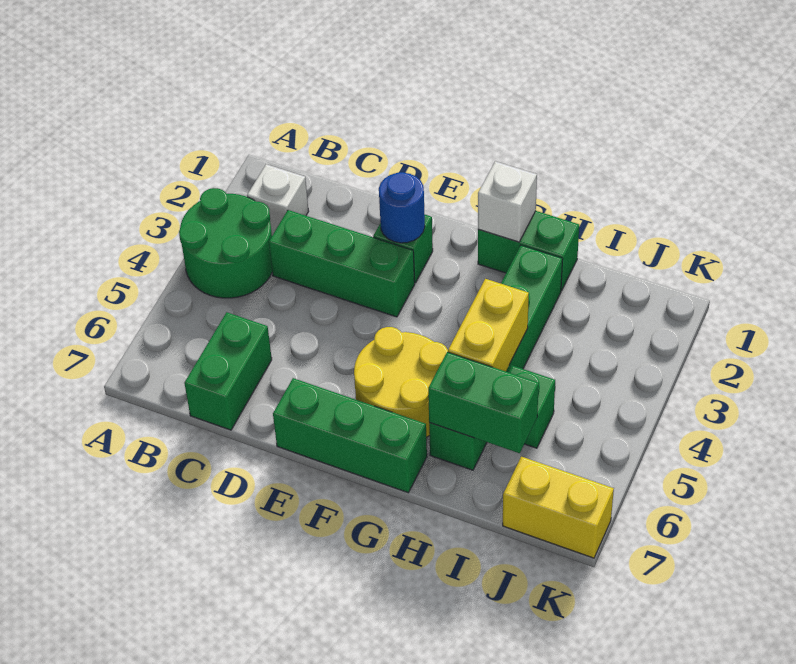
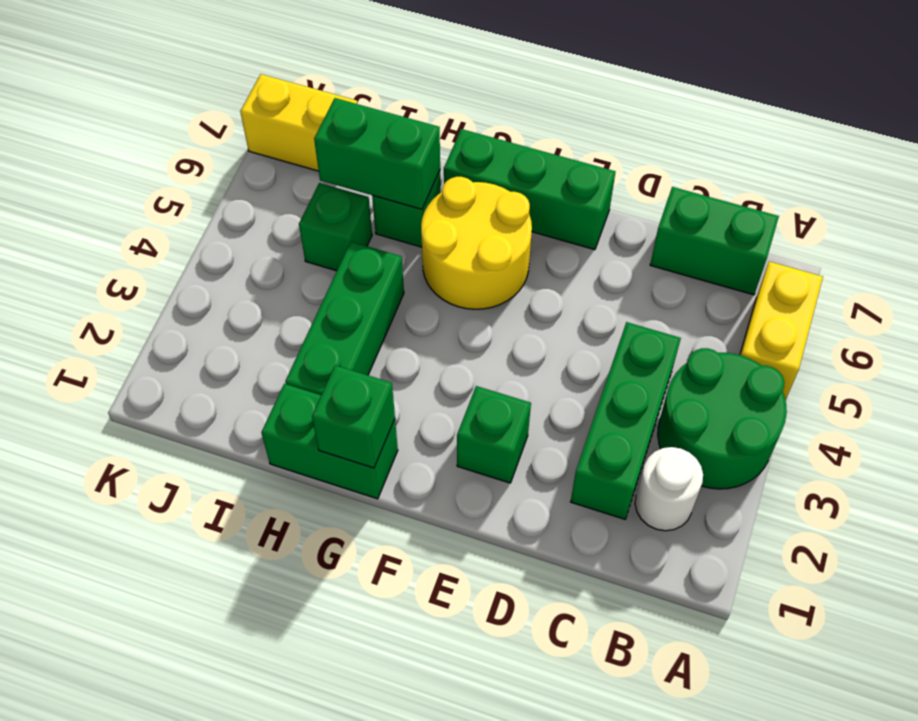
white 1x1 brick [247,164,309,235] -> white 1x1 round brick [635,447,703,531]
green 1x3 brick [269,210,415,317] -> green 1x3 brick turned to [571,322,681,519]
green 1x2 brick [184,312,272,430] -> green 1x2 brick turned to [650,187,779,295]
blue 1x1 round brick [379,172,425,243] -> none
white 1x1 brick [478,161,537,242] -> green 1x1 brick [312,365,395,468]
yellow 1x2 brick [448,279,529,371] -> yellow 1x2 brick moved to [740,261,823,400]

